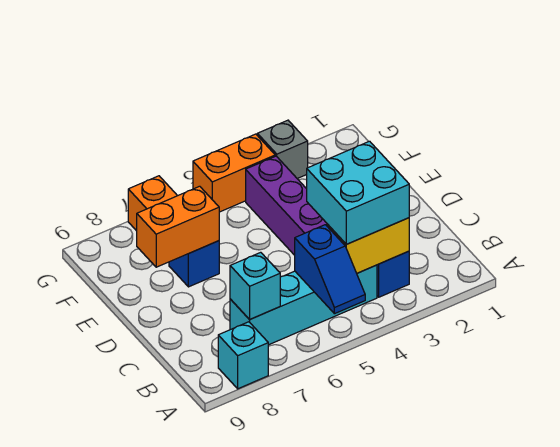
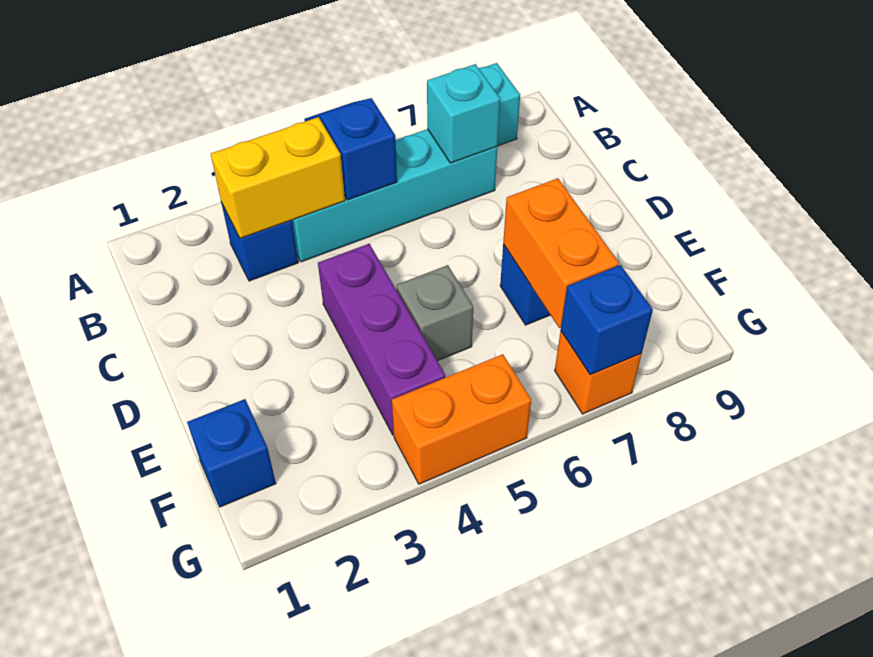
cyan 2x2 brick [307,141,409,244] -> none
orange 1x2 brick [137,186,219,267] -> orange 1x2 brick turned to [503,178,619,328]
none -> blue 1x1 brick [187,399,276,507]
grey 1x1 brick [257,120,308,179] -> grey 1x1 brick moved to [397,265,473,361]
none -> blue 1x1 brick [561,265,653,375]

